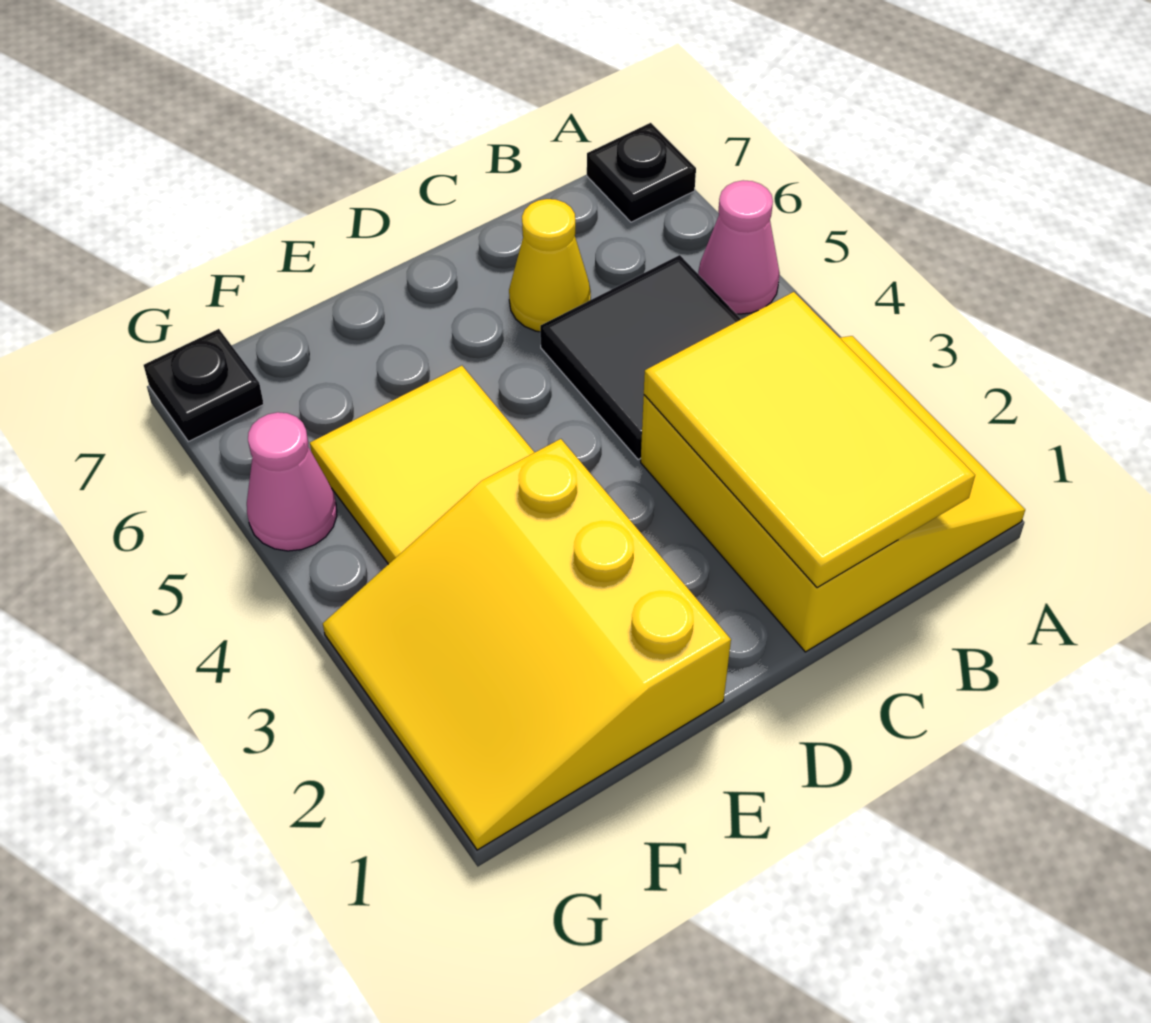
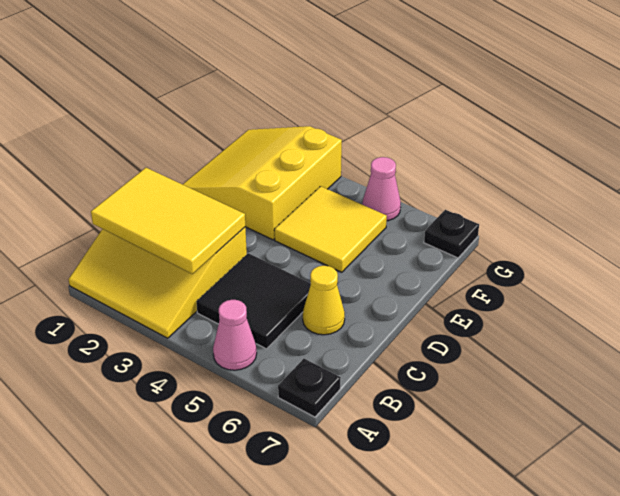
yellow 3x3 slope [323,439,731,850] -> yellow 3x3 slope turned to [183,126,342,240]

